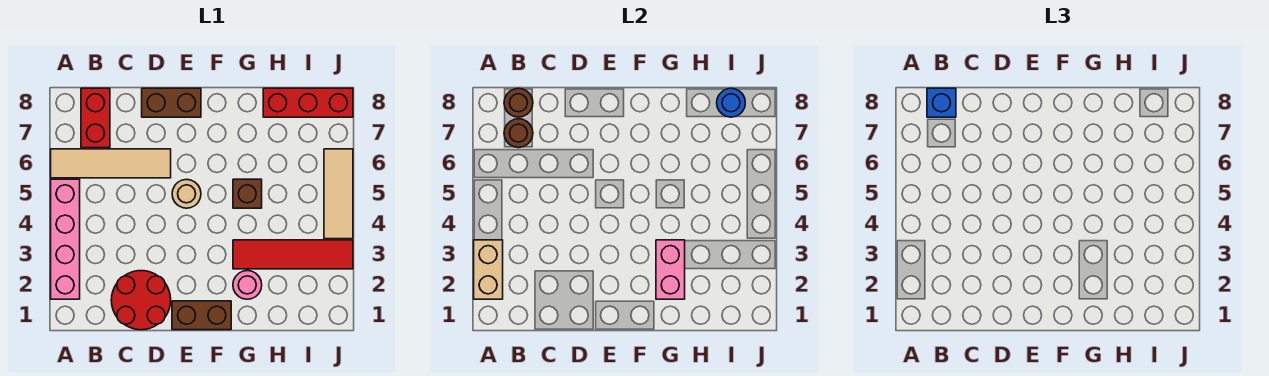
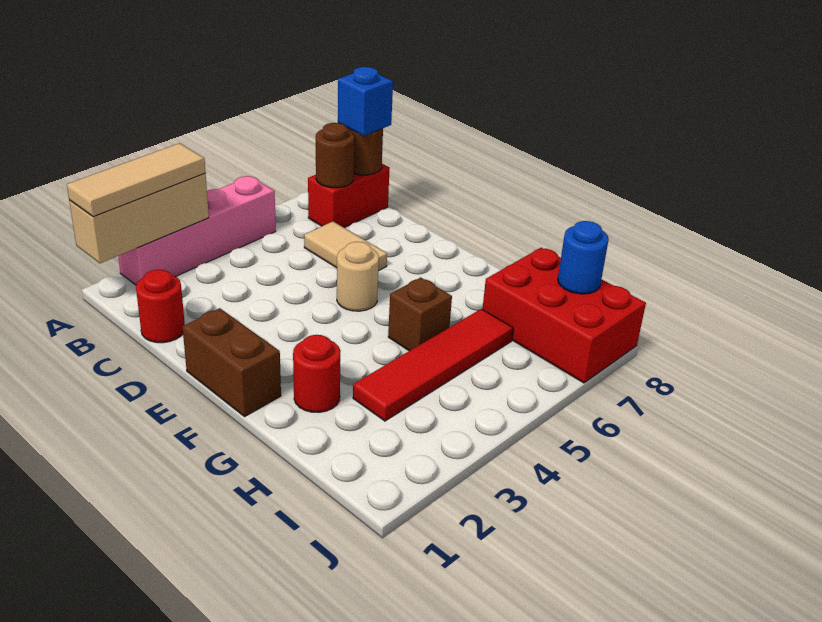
tan 1x2 brick [474,240,503,299] -> tan 1x3 brick [69,173,209,263]
tan 1x4 tile [51,149,171,178] -> tan 1x2 tile [304,222,387,271]
red 2x2 round brick [111,271,171,330] -> red 1x1 round brick [136,270,185,343]
brown 1x2 brick [142,88,201,117] -> none
pink 1x1 round brick [233,271,262,299] -> red 1x1 round brick [293,335,340,412]
pink 1x2 brick [656,240,685,299] -> none
red 1x4 tile [233,240,353,269] -> red 1x4 tile turned to [353,309,513,421]
red 1x3 brick [263,88,353,117] -> red 2x3 brick [483,248,646,383]
tan 1x3 tile [324,149,353,239] -> tan 1x3 tile moved to [67,143,206,217]

